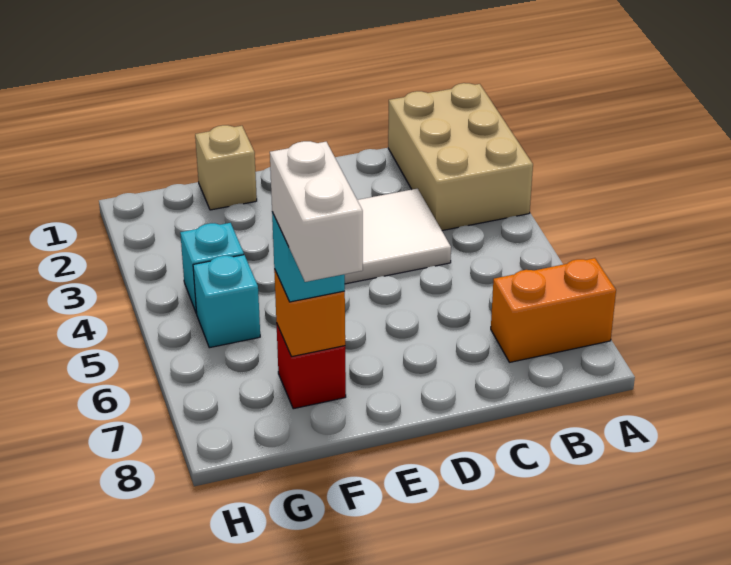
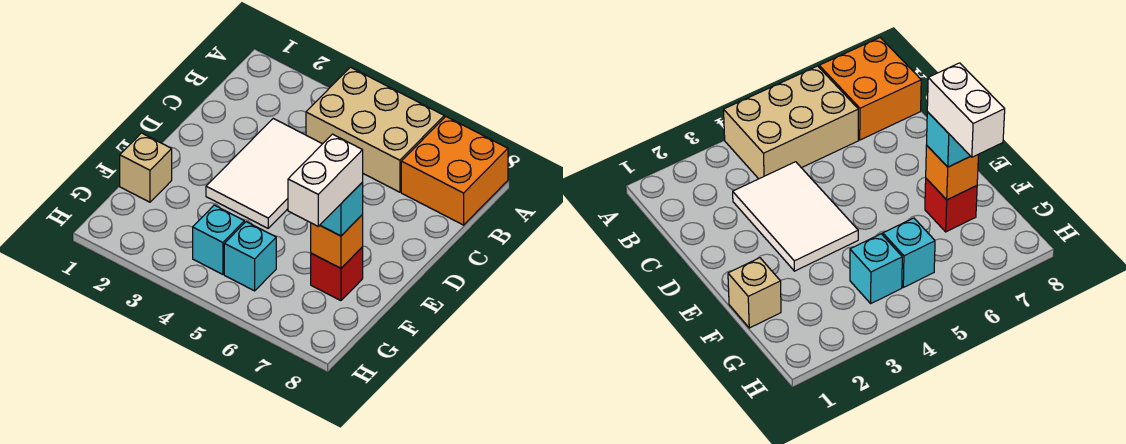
tan 2x3 brick [388,83,533,231] -> tan 2x3 brick moved to [306,67,444,192]
orange 1x2 brick [491,258,616,362] -> orange 2x2 brick [401,117,508,225]
white 1x2 brick [270,141,363,282] -> white 1x2 brick turned to [288,134,363,226]

